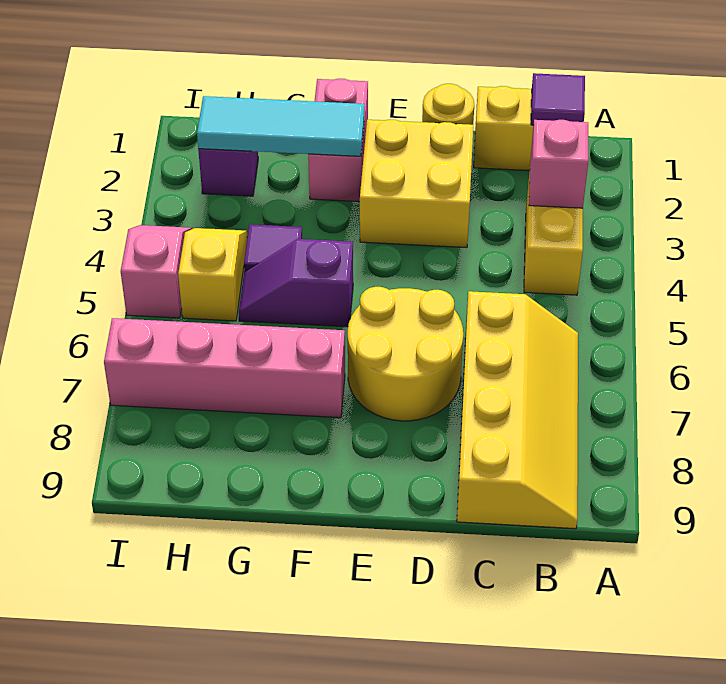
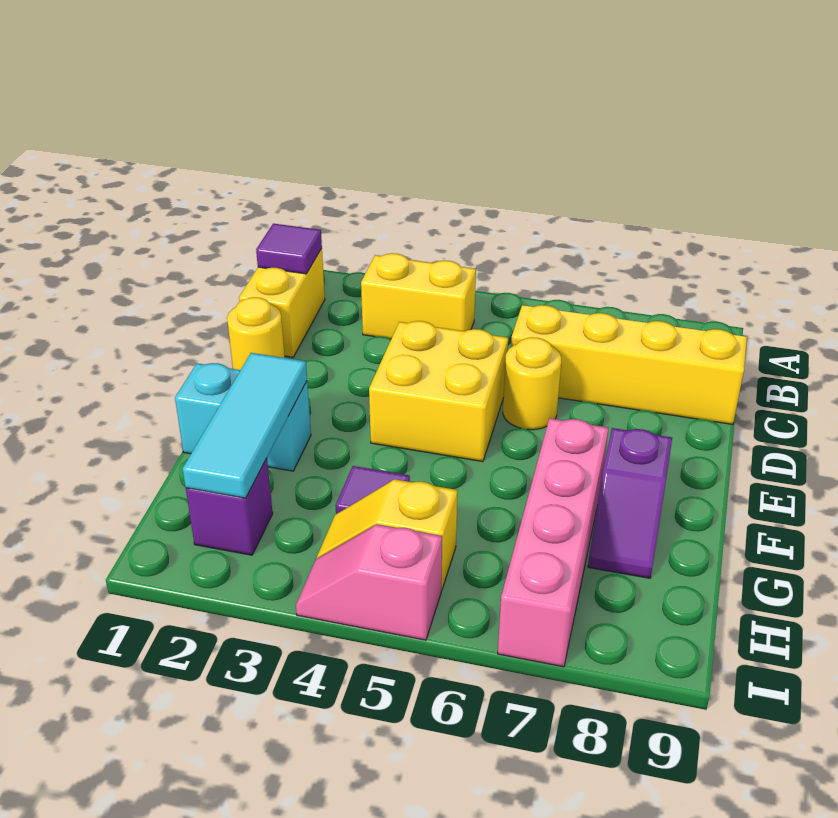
pink 1x1 brick [529,120,588,208] -> none
yellow 2x2 brick [360,120,473,248] -> yellow 2x2 brick moved to [369,321,508,462]
yellow 2x2 round brick [348,287,463,421] -> yellow 1x1 round brick [503,337,561,430]
pink 1x2 brick [308,79,368,202] -> cyan 1x2 brick [175,363,311,471]
purple 1x2 slope [239,239,353,327] -> purple 1x2 slope moved to [588,428,672,578]

